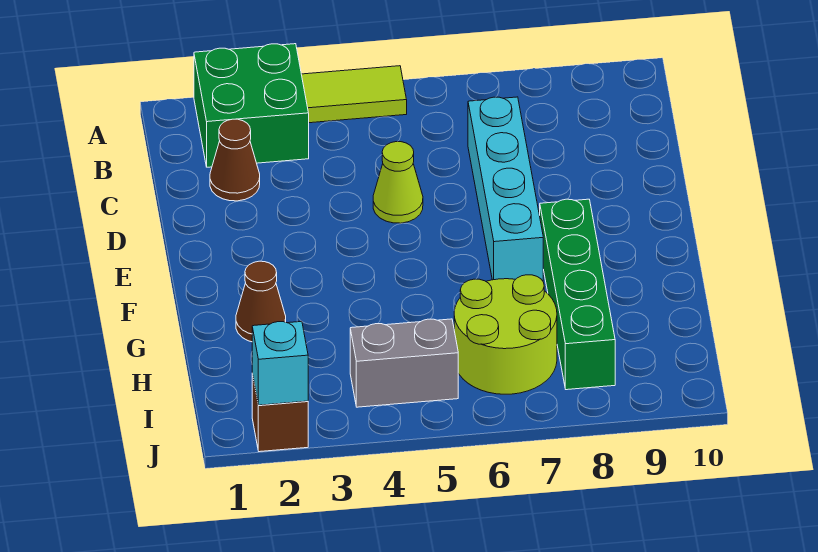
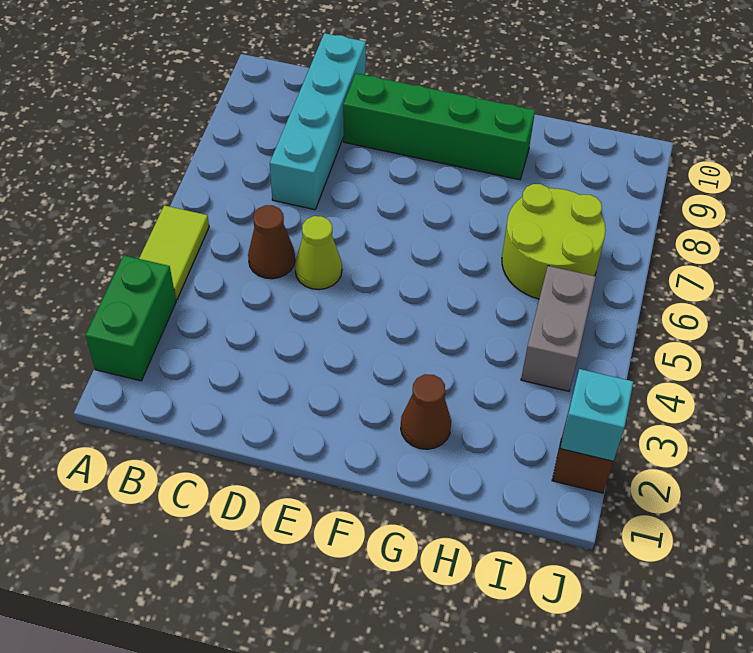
green 2x2 brick [194,44,309,167] -> green 1x2 brick [85,256,176,381]
brown 1x1 cone [210,119,260,201] -> brown 1x1 cone moved to [248,205,295,279]
cyan 1x4 brick [468,97,543,281] -> cyan 1x4 brick turned to [270,33,366,210]
green 1x4 brick [540,199,615,390] -> green 1x4 brick moved to [343,73,535,180]

